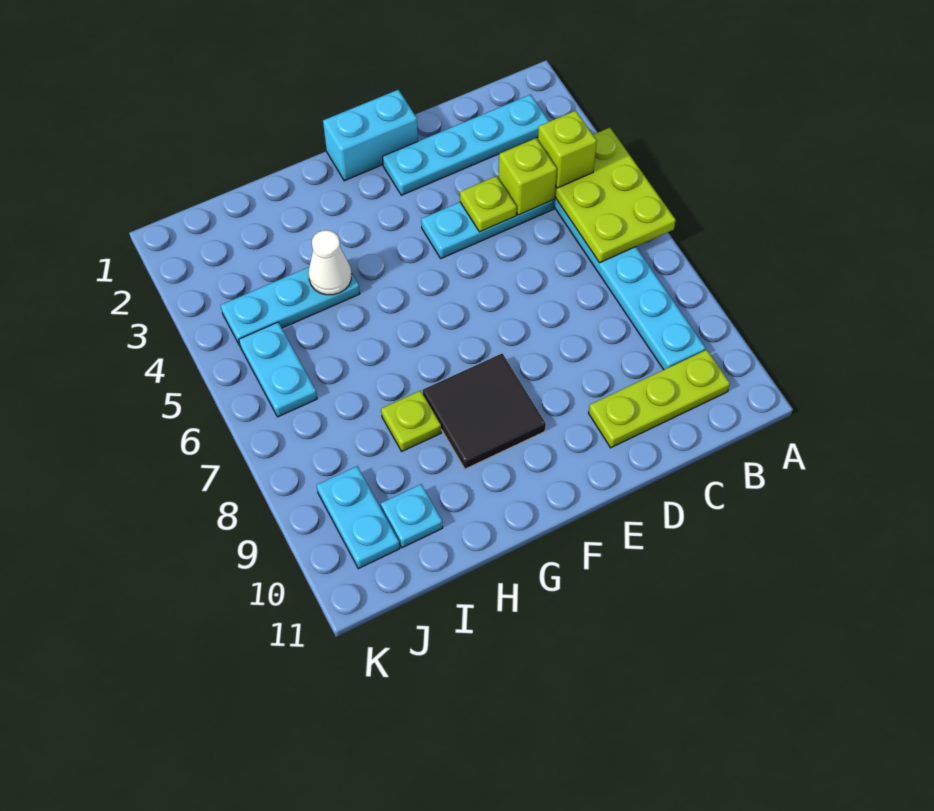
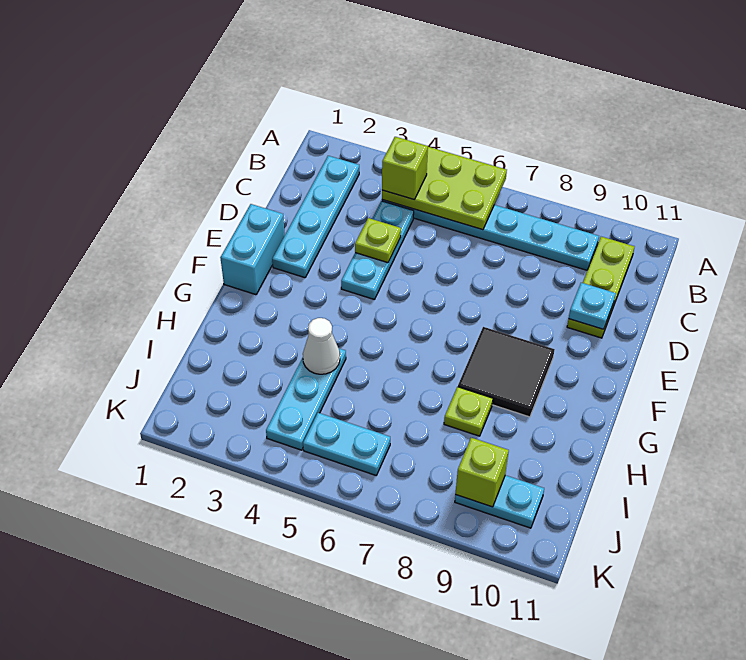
lime 1x1 brick [499,138,557,215] -> lime 1x1 brick moved to [455,438,509,507]
cyan 1x1 plate [381,484,443,548] -> cyan 1x1 plate moved to [569,283,616,329]

